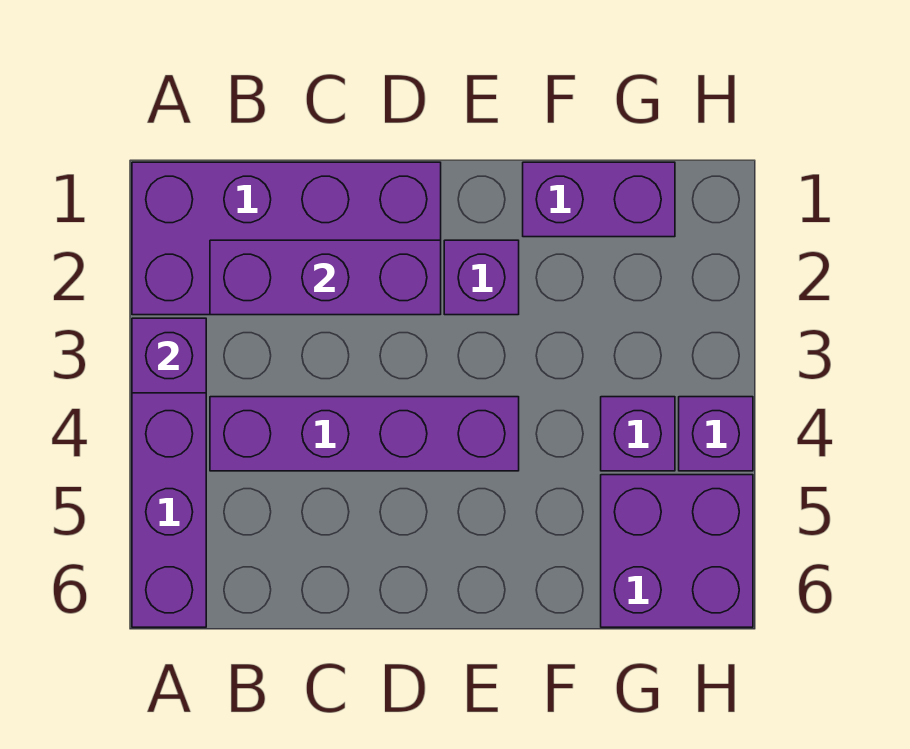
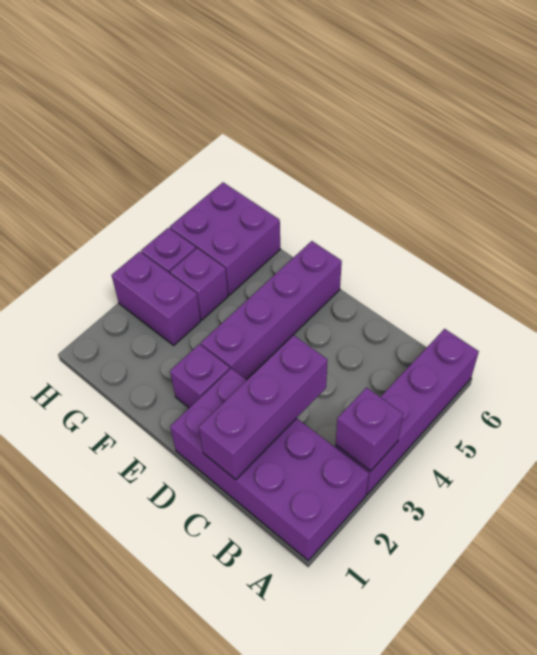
purple 1x3 brick [210,240,441,315] -> purple 1x3 brick turned to [199,335,328,480]
purple 1x4 brick [210,397,519,471] -> purple 1x4 brick turned to [201,241,342,380]
purple 1x2 brick [523,162,675,237] -> purple 1x2 brick moved to [112,252,201,345]

